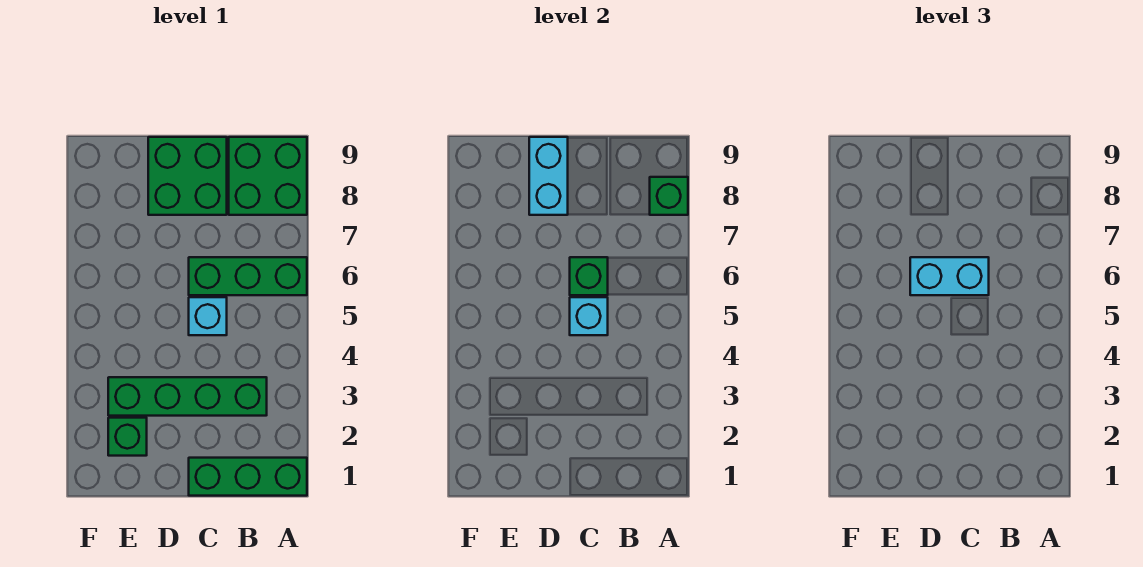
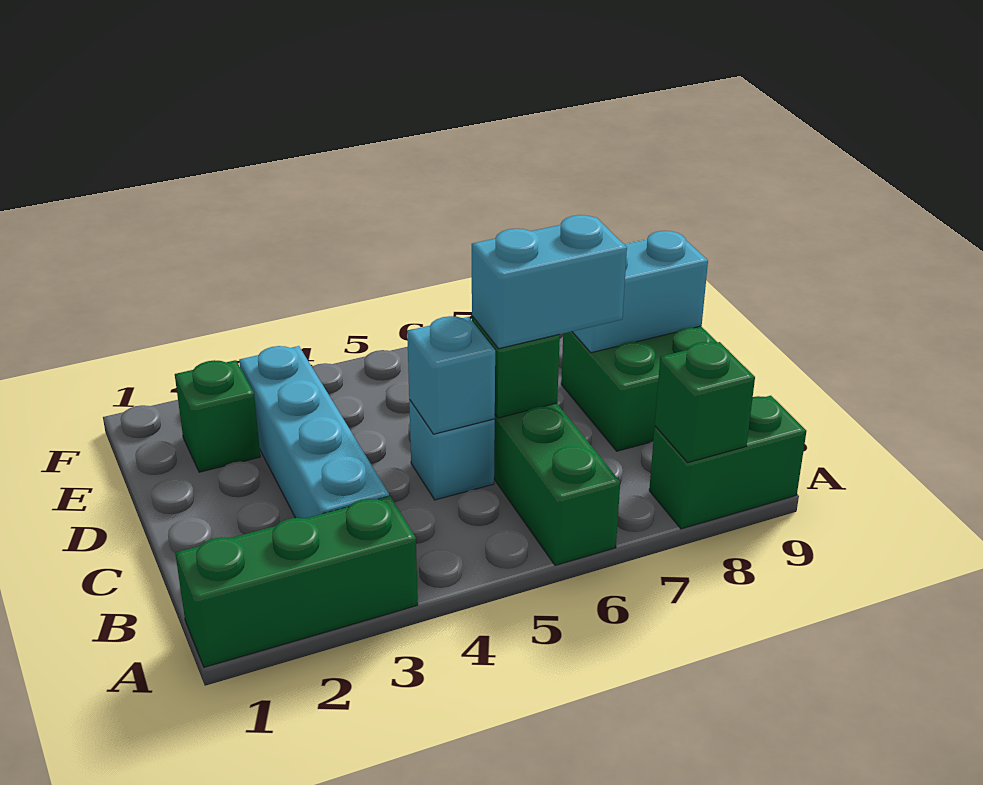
green 1x3 brick [189,458,307,496] -> green 1x3 brick turned to [175,496,418,667]
green 2x2 brick [229,137,307,215] -> green 1x2 brick [649,396,806,529]
green 1x4 brick [108,377,267,416] -> cyan 1x4 brick [239,346,389,518]
cyan 1x2 brick [910,257,989,295] -> cyan 1x2 brick turned to [472,215,627,349]

